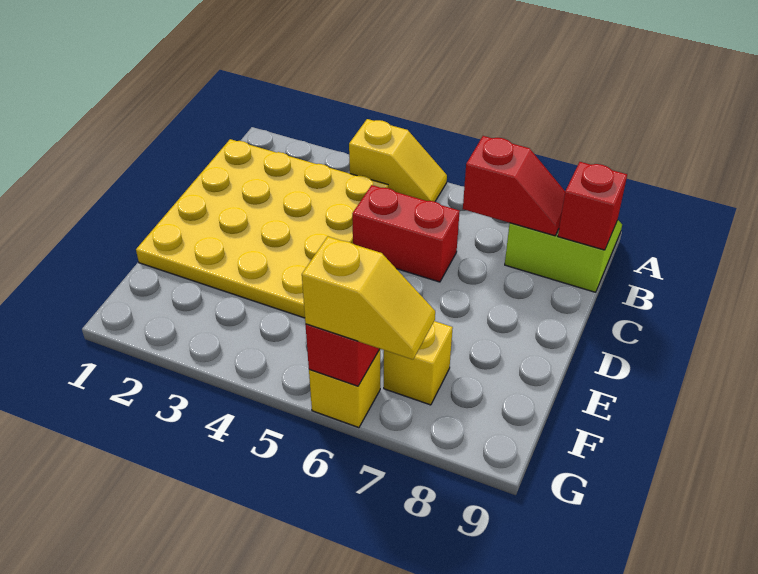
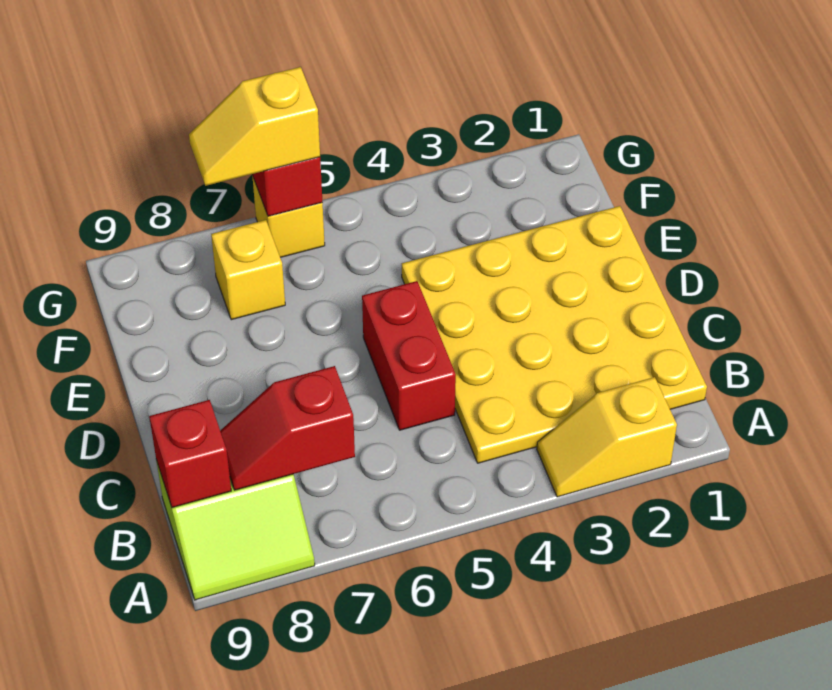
yellow 1x2 slope [349,119,447,202] -> yellow 1x2 slope moved to [537,377,677,497]
red 1x2 brick [352,185,460,282] -> red 1x2 brick turned to [362,281,456,430]

